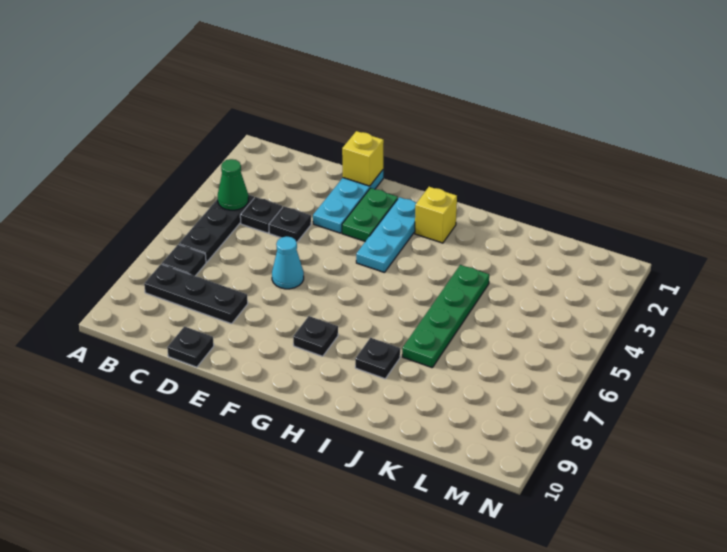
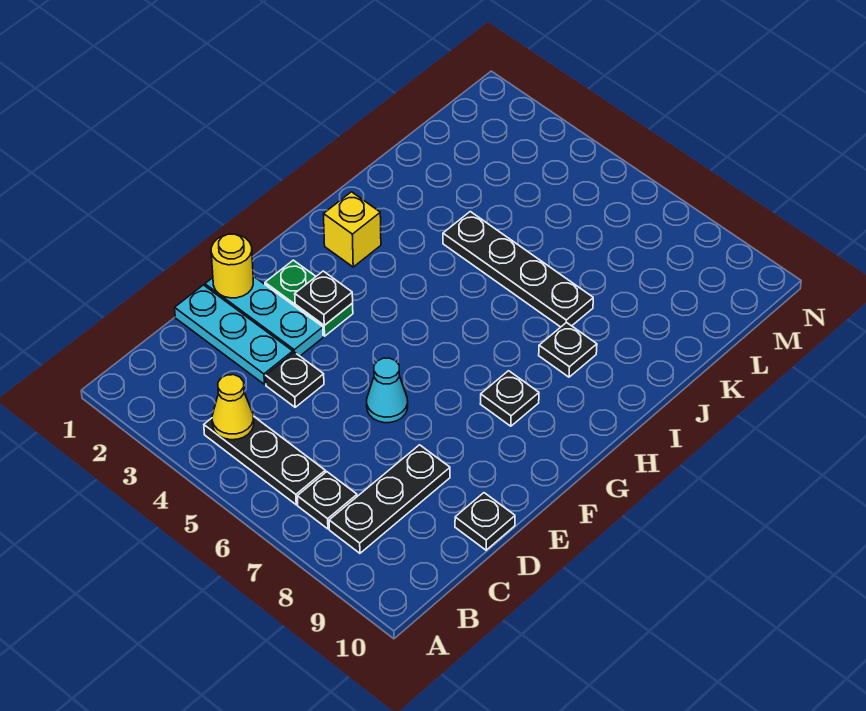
green 1x1 cone [218,159,248,210] -> yellow 1x1 cone [212,375,254,440]
black 1x1 plate [240,197,282,233] -> black 1x1 plate moved to [295,271,353,325]
yellow 1x1 brick [342,131,384,186] -> yellow 1x1 round brick [211,234,253,298]
cyan 1x3 plate [356,197,416,273] -> cyan 1x3 plate moved to [175,285,293,384]
green 1x4 plate [402,265,489,368] -> black 1x4 plate [443,212,593,327]

